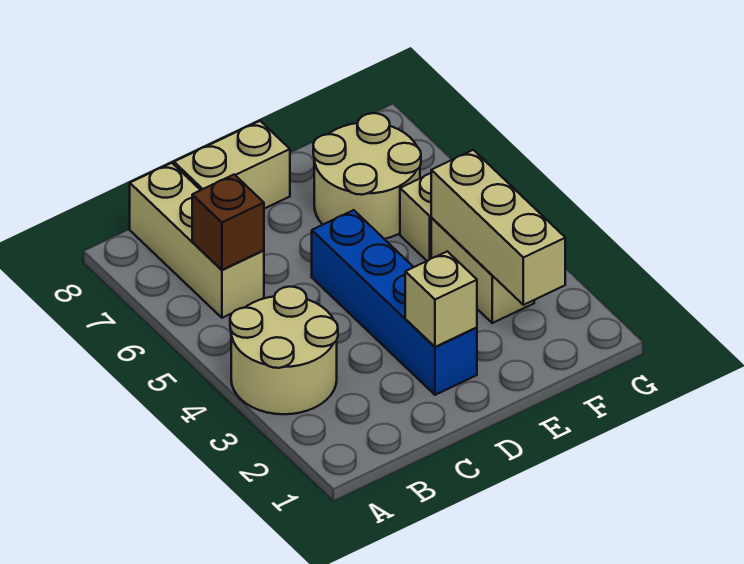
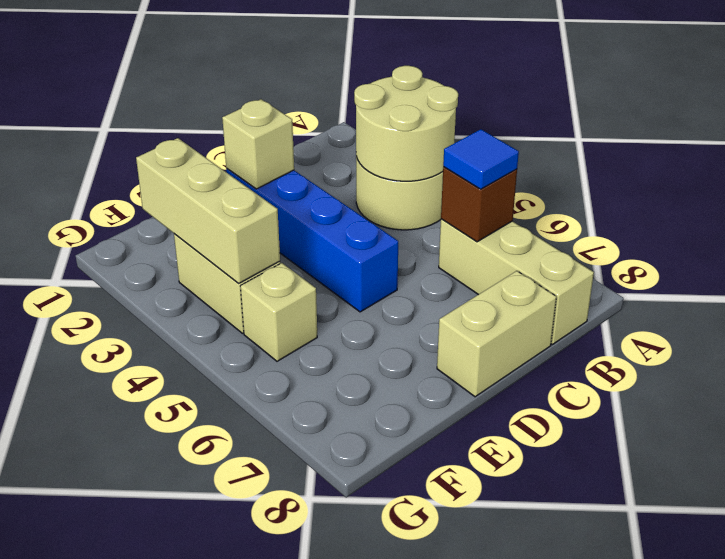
none -> blue 1x1 tile [443,129,519,189]
tan 2x2 round brick [313,113,421,239] -> tan 2x2 round brick moved to [354,66,458,181]

